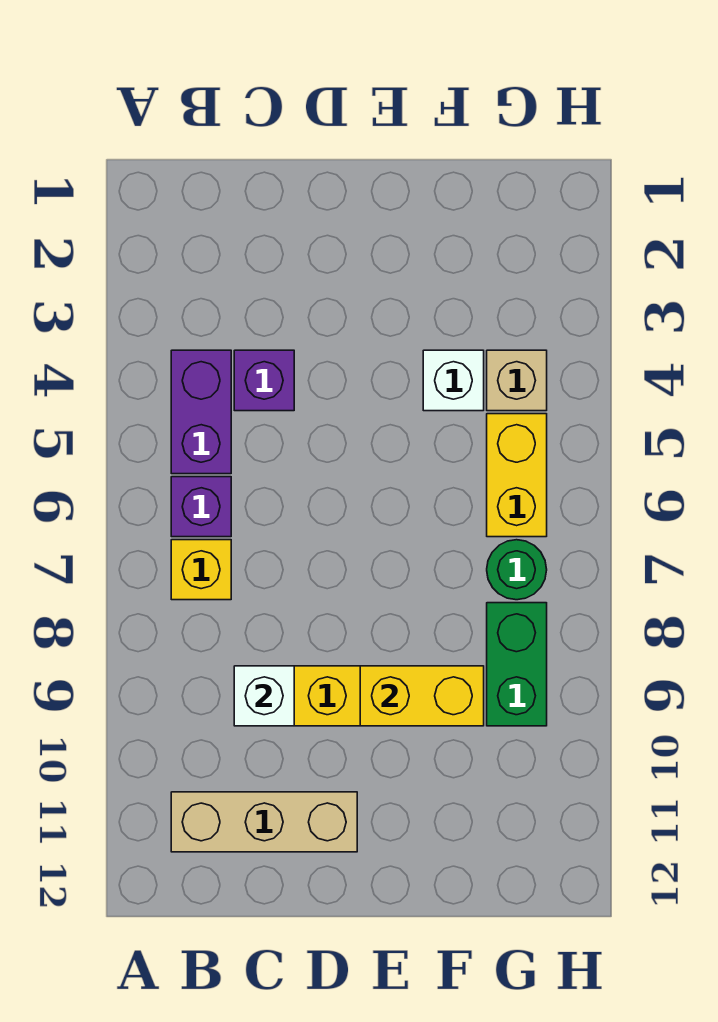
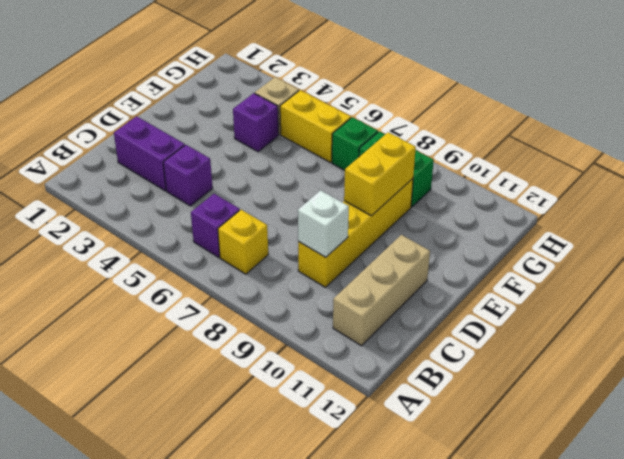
purple 1x2 brick [171,350,231,474] -> purple 1x2 brick moved to [114,116,185,191]
white 1x1 brick [423,350,484,411] -> purple 1x1 brick [233,93,278,152]
green 1x1 round brick [487,540,547,600] -> green 1x1 brick [332,117,378,170]

